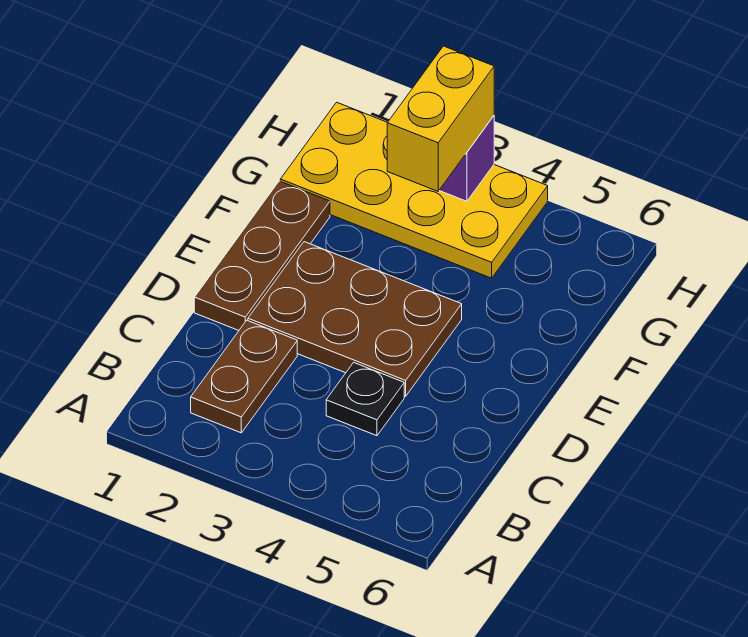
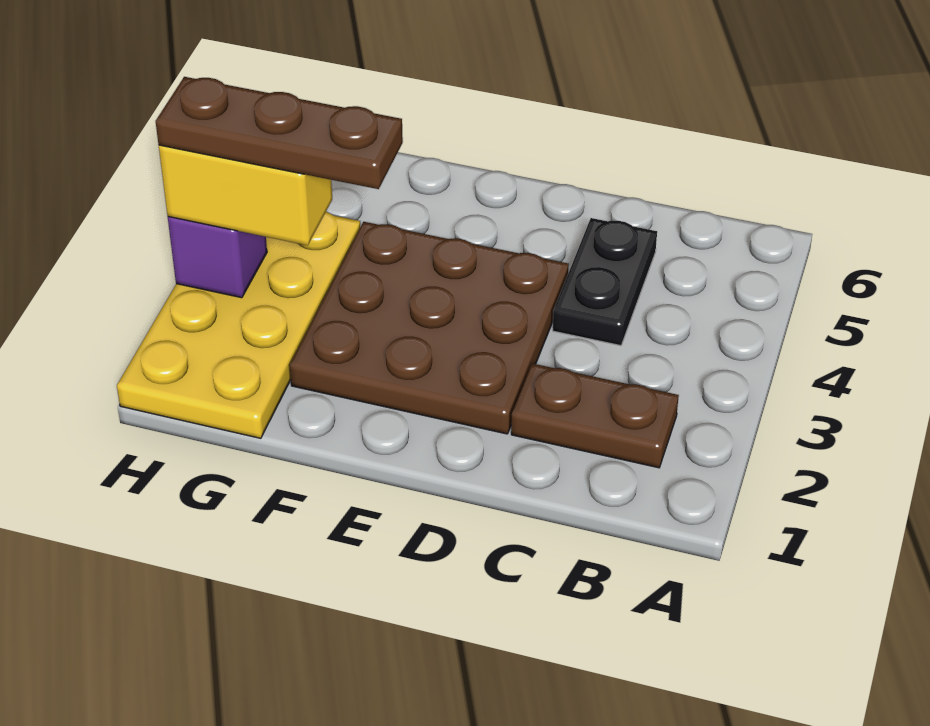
black 1x1 plate [326,363,404,436] -> black 1x2 plate [553,218,657,346]
brown 1x3 plate [194,181,330,330] -> brown 1x3 plate moved to [156,77,403,189]
brown 2x3 plate [248,242,462,396] -> brown 3x3 plate [290,222,569,434]

